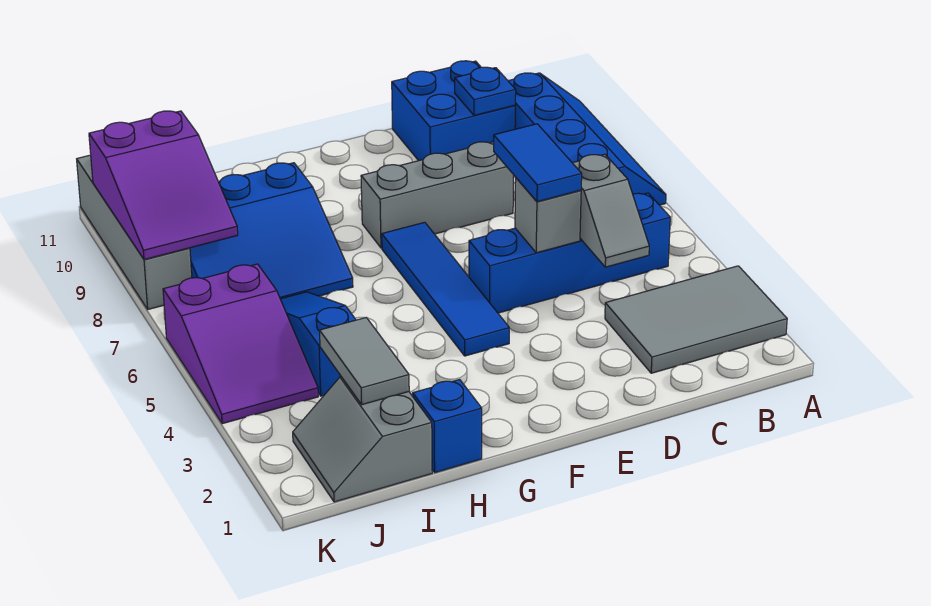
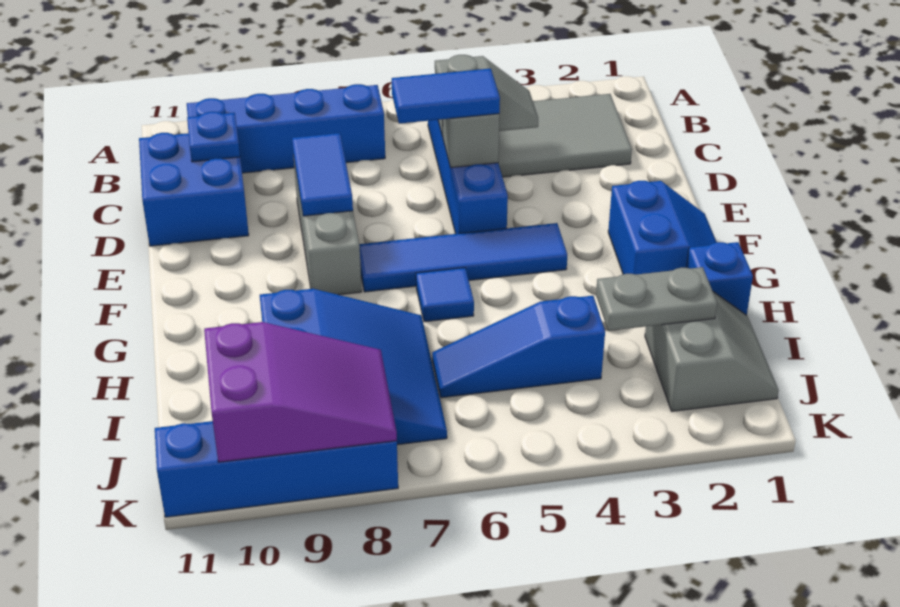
grey 2x3 tile [605,266,787,373] -> grey 2x3 tile turned to [498,94,632,177]
none -> blue 1x2 tile [292,133,353,216]
none -> blue 2x2 slope [608,181,717,275]
none -> blue 1x1 tile [416,268,474,322]
grey 2x2 slope [293,377,432,502] -> grey 2x2 slope turned to [645,292,779,411]
grey 1x2 tile [320,318,409,405] -> grey 1x2 plate [596,267,717,331]
purple 2x3 slope [163,264,318,424] -> none
grey 1x4 brick [77,155,192,309] -> blue 1x4 brick [155,421,398,517]

